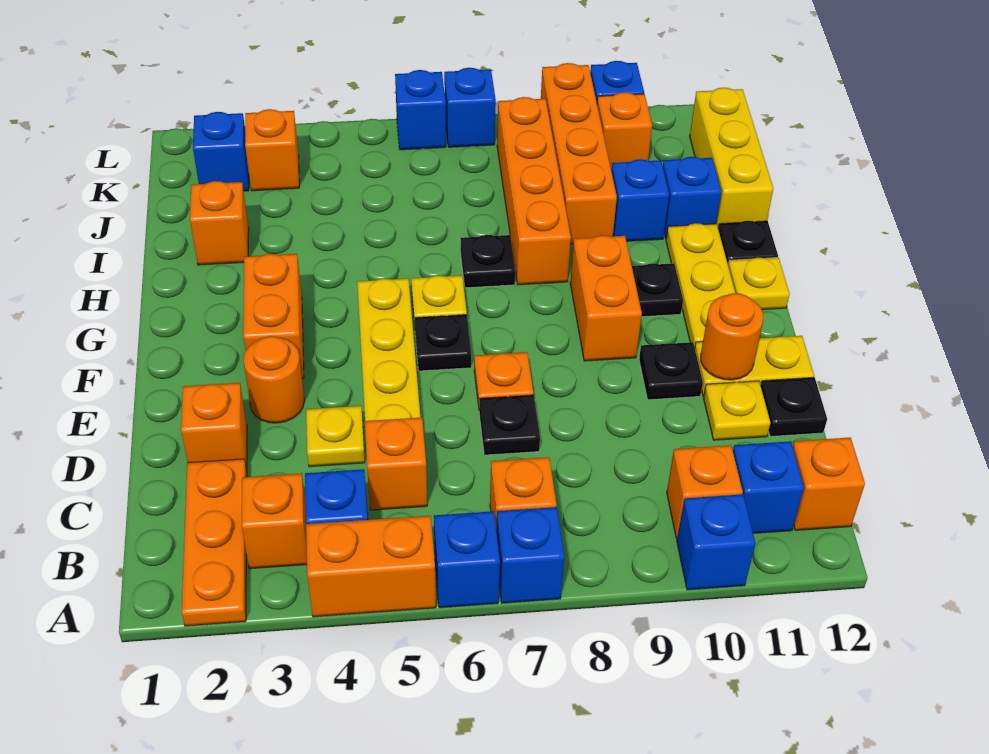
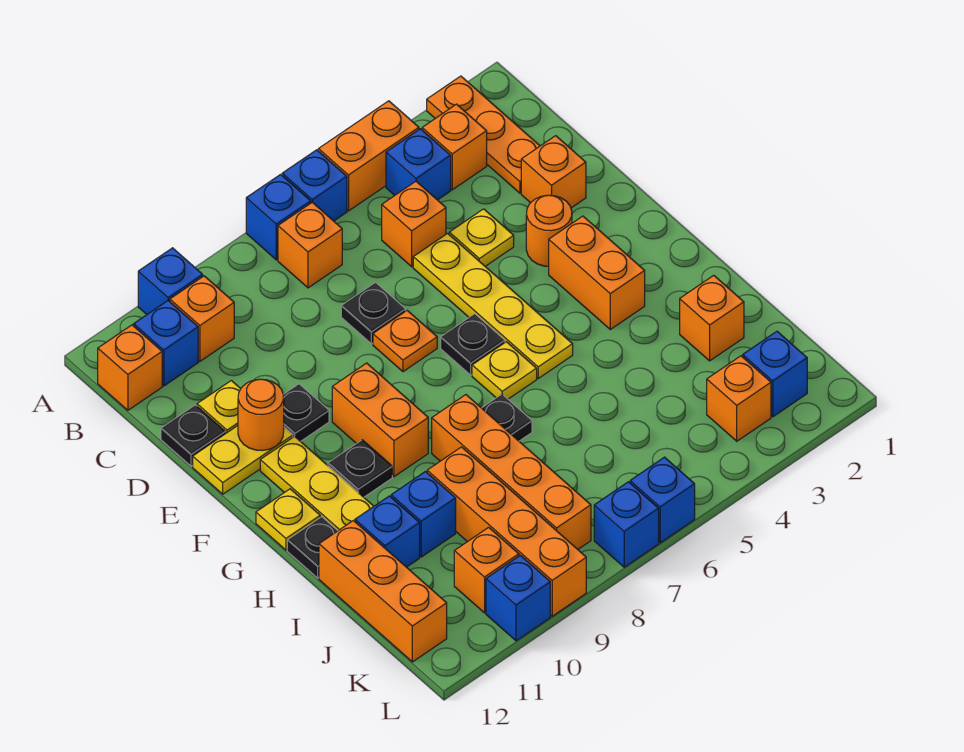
yellow 1x3 brick [690,88,773,228] -> orange 1x3 brick [319,521,447,662]

